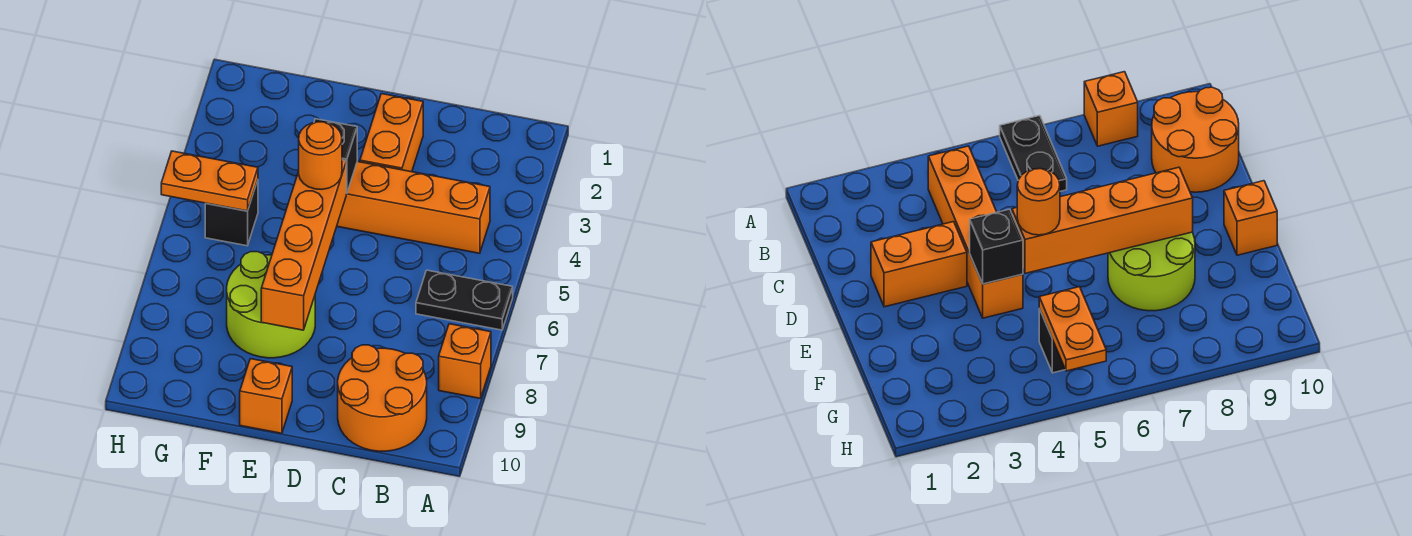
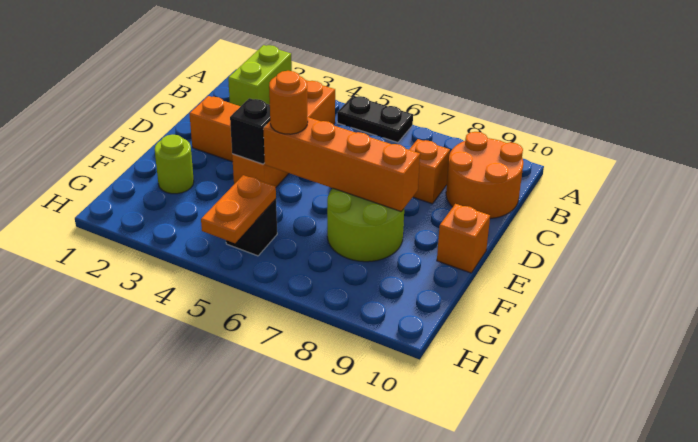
none -> lime 1x2 brick [228,45,292,106]
black 1x2 plate [416,270,513,330] -> black 1x2 plate turned to [337,96,413,142]
orange 1x1 brick [439,324,491,399] -> orange 1x1 brick moved to [409,139,450,204]
none -> lime 1x1 round brick [155,135,194,194]

